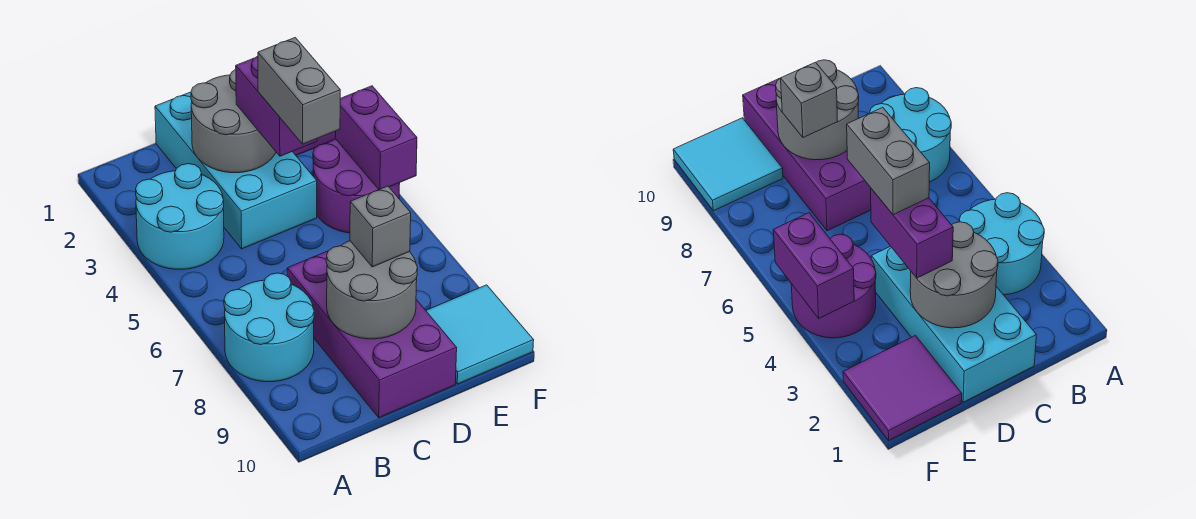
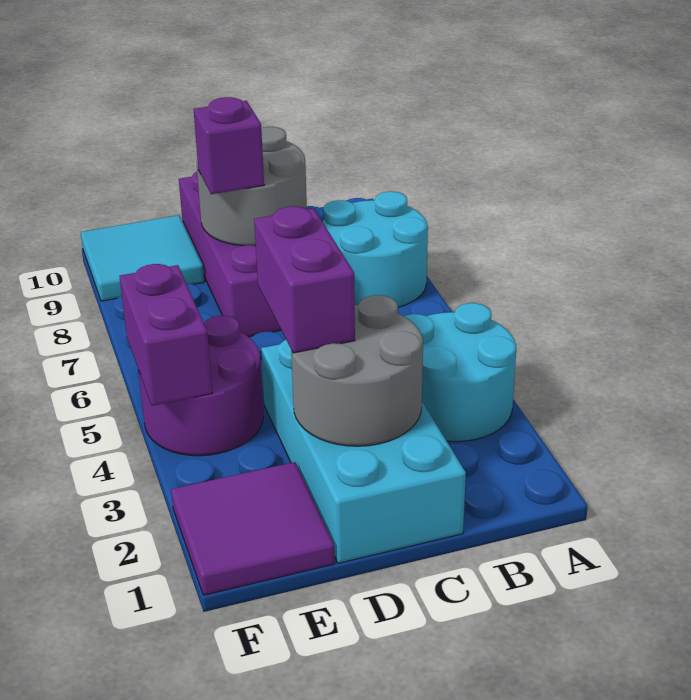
grey 1x2 brick [258,38,340,144] -> none
grey 1x1 brick [350,186,411,267] -> purple 1x1 brick [194,97,264,194]

